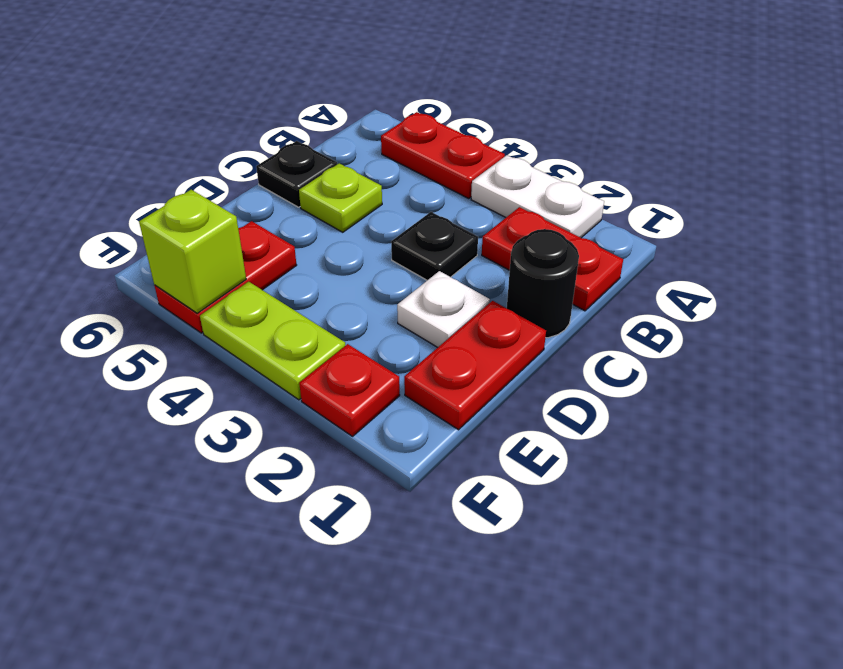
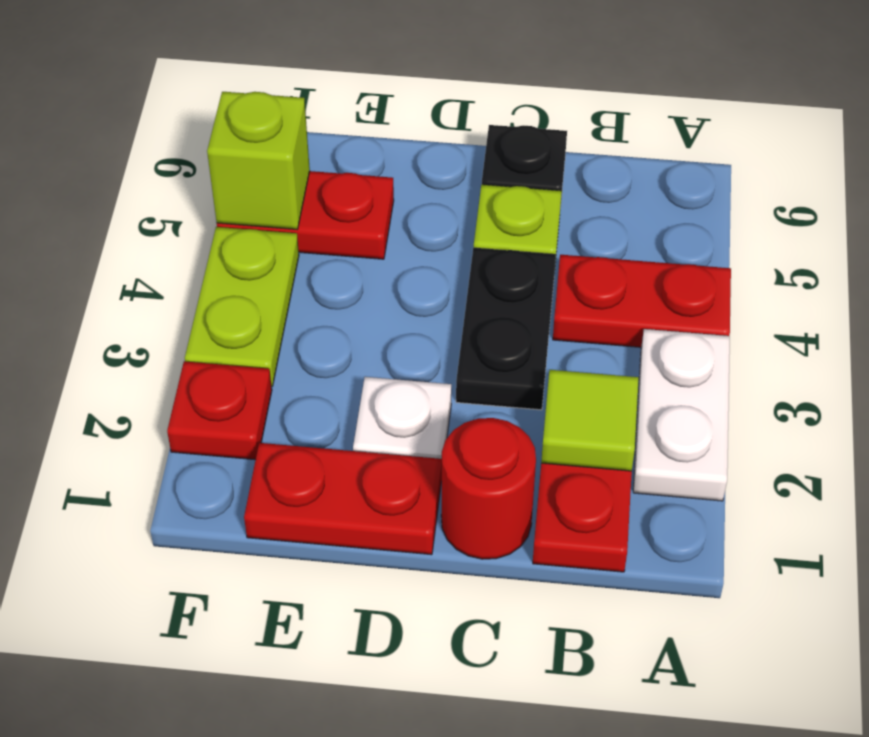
red 1x2 plate [381,112,505,199] -> red 1x2 plate turned to [553,255,731,347]
none -> lime 1x1 tile [541,370,639,471]
black 1x1 round brick [507,229,579,338] -> red 1x1 round brick [441,418,536,559]
black 1x1 plate [391,212,478,280] -> black 1x2 plate [456,248,556,410]

